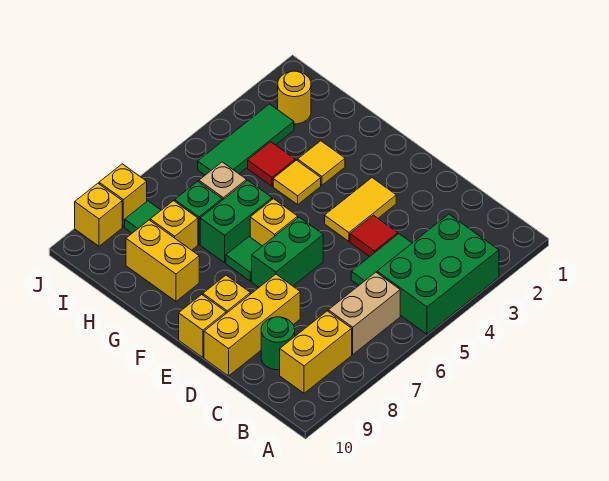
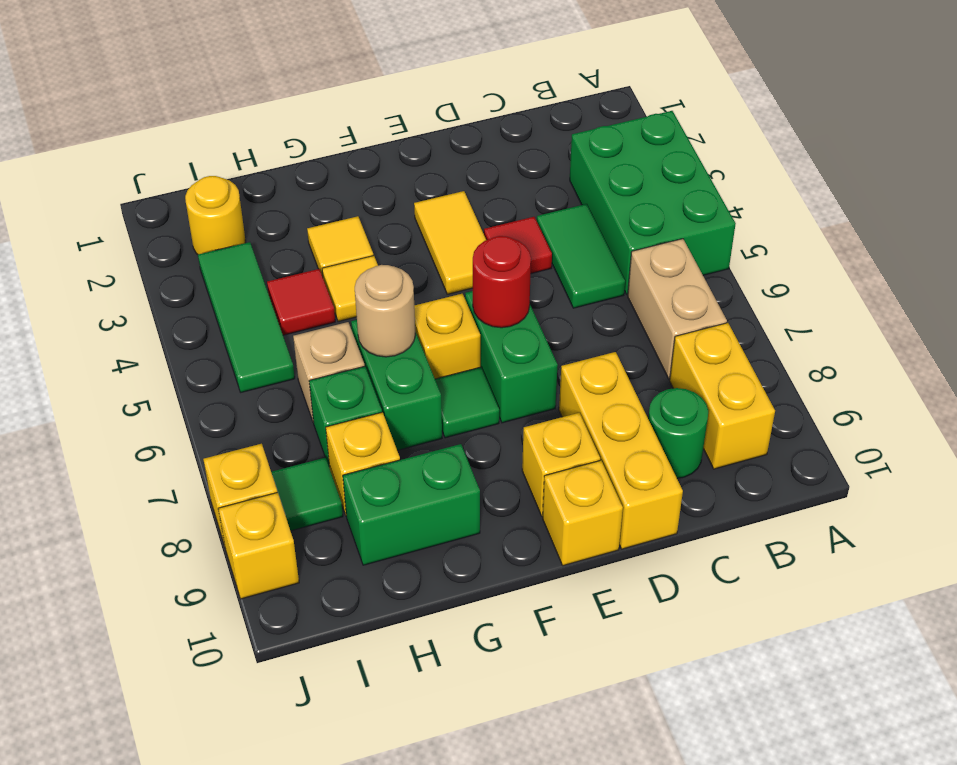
none -> red 1x1 round brick [473,236,531,328]
none -> tan 1x1 round brick [355,265,415,357]
yellow 1x2 brick [126,220,199,301] -> green 1x2 brick [343,444,480,565]

